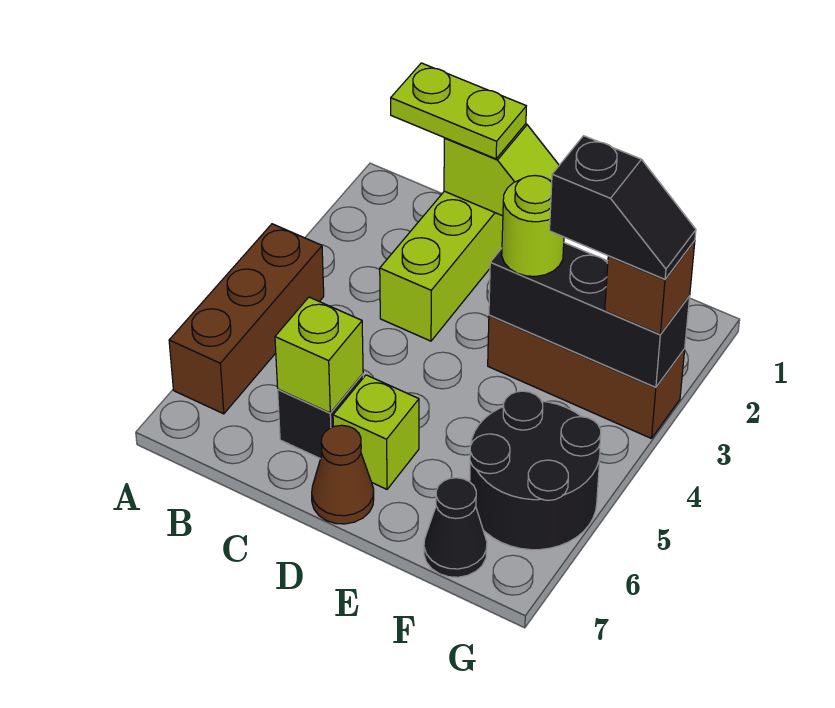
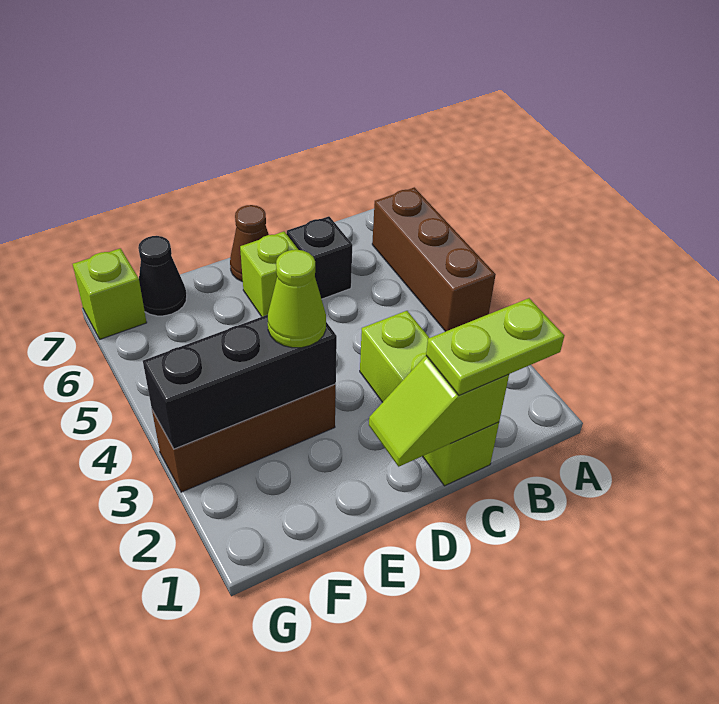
lime 1x1 brick [275,297,363,413] -> lime 1x1 brick moved to [73,248,147,339]
lime 1x1 round brick [502,176,564,276] -> lime 1x1 cone [268,250,326,348]
black 1x2 slope [550,136,696,279] -> none
black 2x2 round brick [470,391,601,550] -> none
brown 1x1 brick [605,241,695,334] -> none

